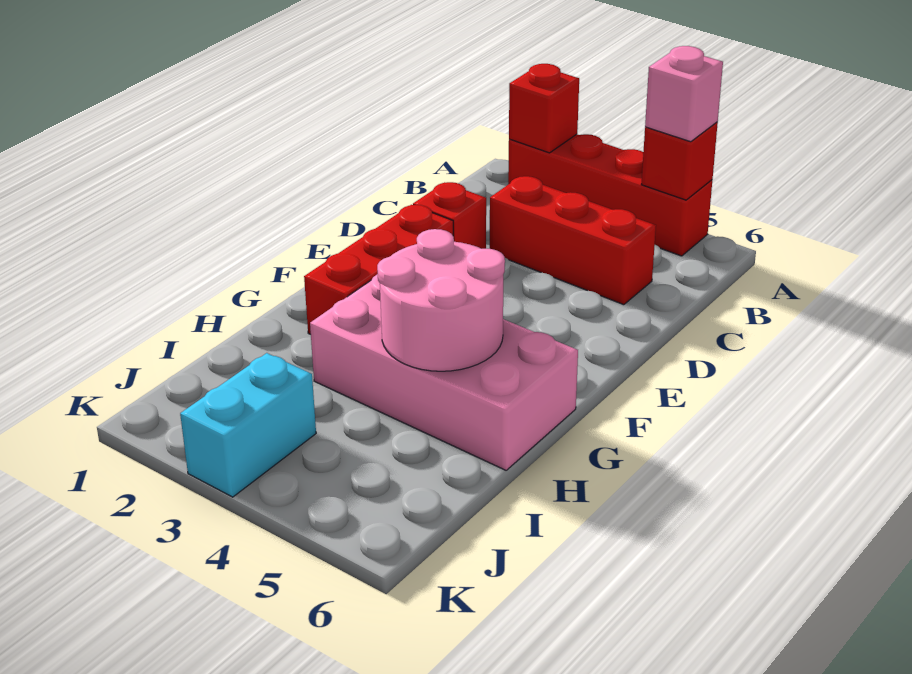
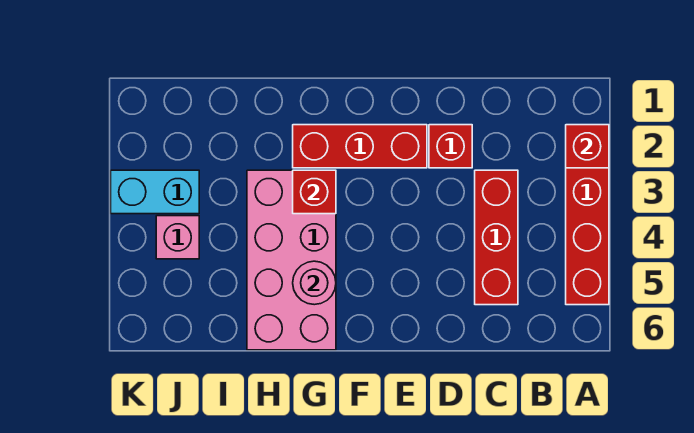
red 1x1 brick [641,122,718,200] -> red 1x1 brick moved to [293,170,336,214]
pink 1x1 brick [645,46,723,142] -> pink 1x1 brick moved to [156,216,199,259]
pink 2x2 round brick [377,229,505,371] -> pink 1x1 round brick [293,261,336,305]

